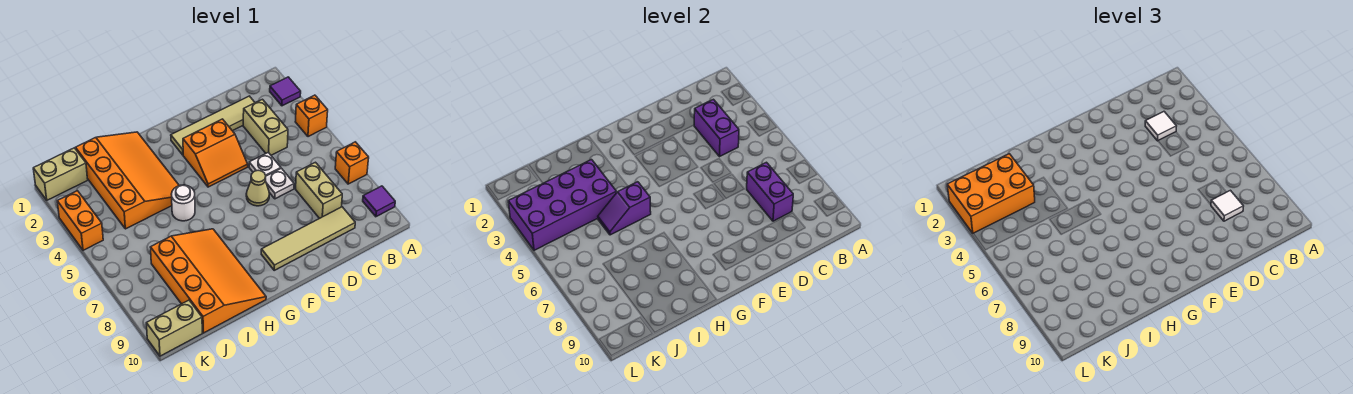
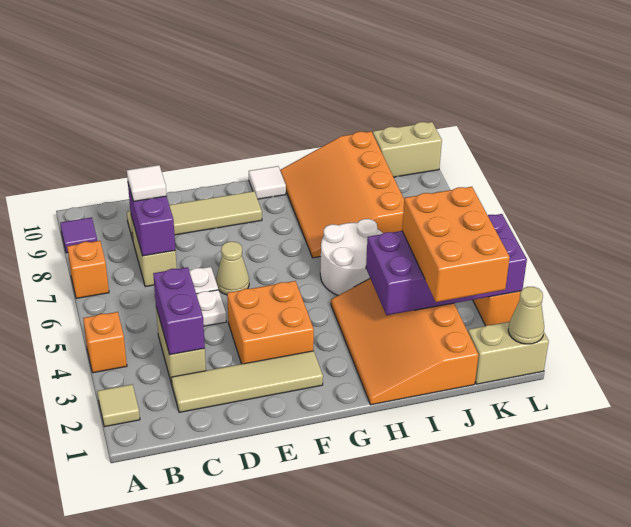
purple 1x1 tile [270,77,301,106] -> tan 1x1 tile [97,384,140,427]
white 1x1 tile [1145,112,1176,141] -> white 1x1 tile moved to [249,166,286,199]
orange 2x2 slope [183,119,248,187] -> orange 2x2 brick [227,281,314,364]
white 1x1 round brick [171,185,195,221] -> white 2x2 round brick [320,219,383,295]
purple 1x2 slope [598,182,651,235] -> none
orange 2x3 brick [947,154,1035,233] -> orange 2x3 brick turned to [402,187,510,302]
none -> tan 1x1 cone [508,287,544,344]

